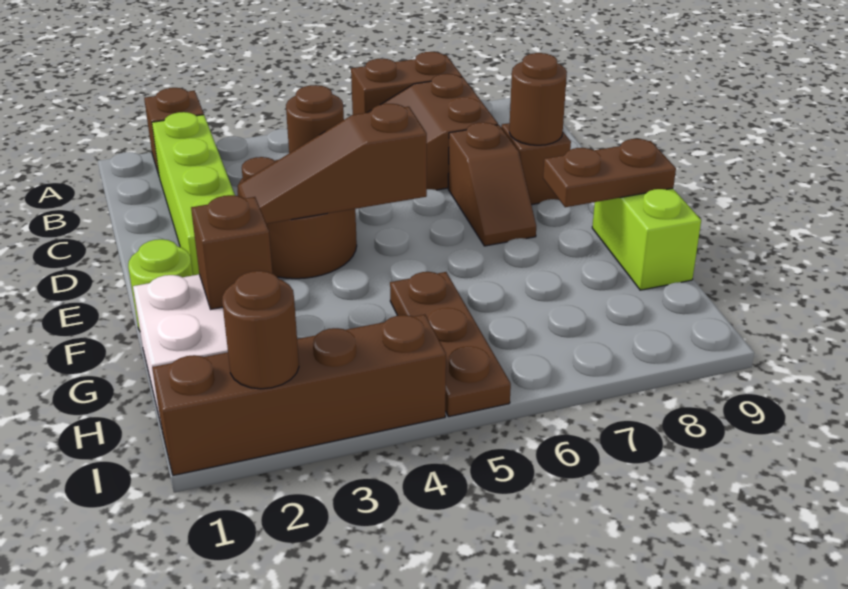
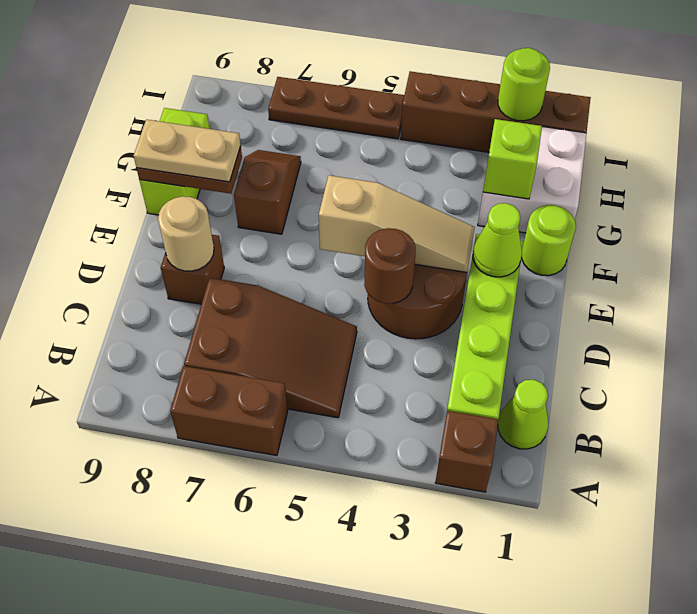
none -> lime 1x1 cone [498,380,548,449]
brown 1x2 slope [448,122,536,246] -> brown 1x2 slope moved to [234,150,301,234]
brown 1x1 round brick [509,53,567,145] -> tan 1x1 round brick [158,196,214,271]
none -> lime 1x1 cone [473,203,522,277]
brown 1x3 slope [238,104,427,224] -> tan 1x3 slope [319,175,475,272]
none -> tan 1x2 plate [134,119,241,182]
brown 1x1 brick [191,195,272,309] -> lime 1x1 brick [483,119,542,199]
brown 1x3 plate [390,272,511,417] -> brown 1x3 plate turned to [268,77,404,139]
brown 1x1 round brick [222,271,299,389] -> lime 1x1 round brick [498,48,550,121]

